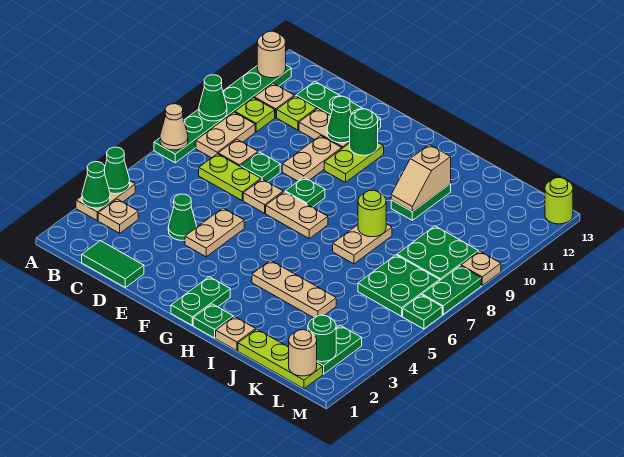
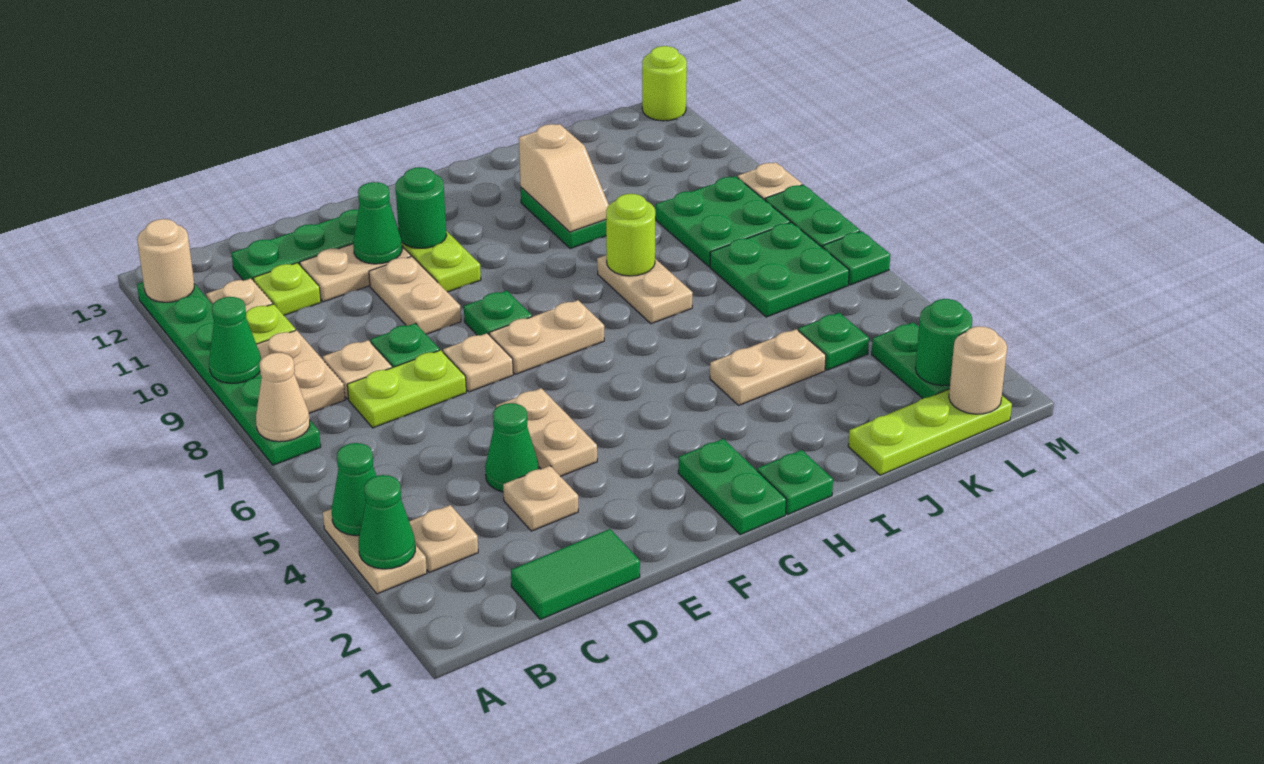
tan 1x3 plate [252,260,336,318] -> tan 1x2 plate [710,329,826,405]
tan 1x1 plate [216,316,256,351] -> tan 1x1 plate moved to [503,466,578,531]
none -> green 1x1 plate [798,313,869,370]

